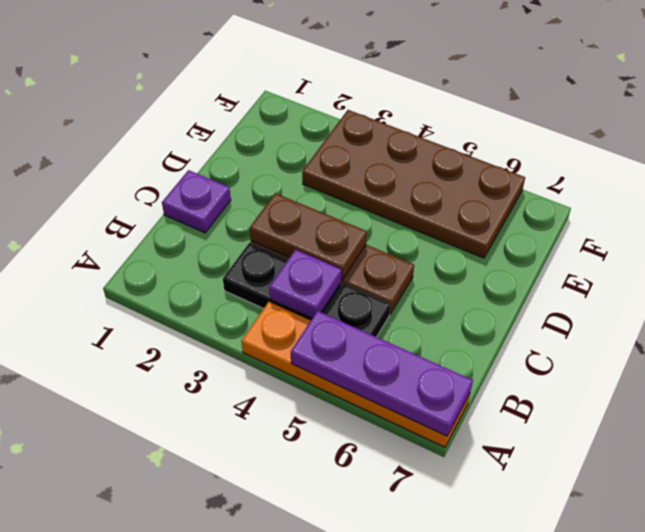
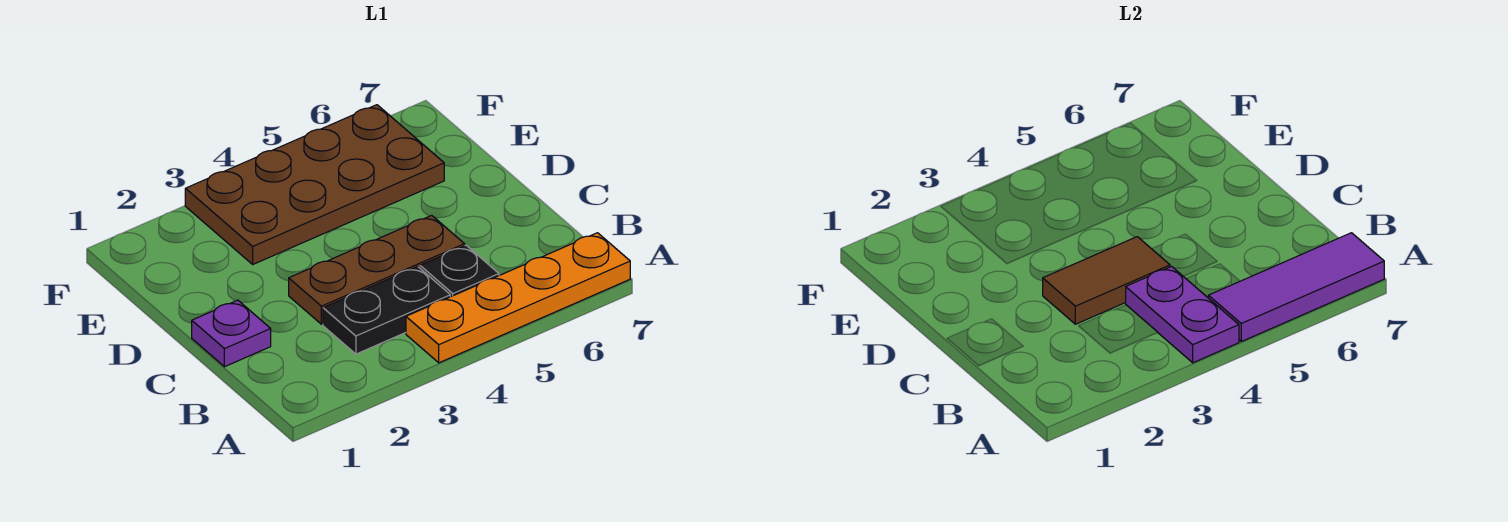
purple 1x3 plate [291,311,473,436] -> purple 1x3 tile [1208,233,1384,342]
purple 1x1 plate [269,250,342,318] -> purple 1x2 plate [1126,266,1239,363]
brown 1x2 plate [250,193,367,280] -> brown 1x2 tile [1043,237,1170,324]

